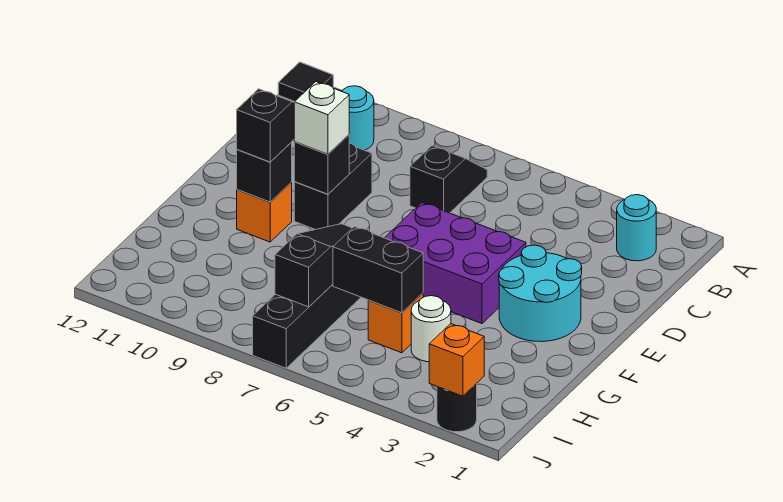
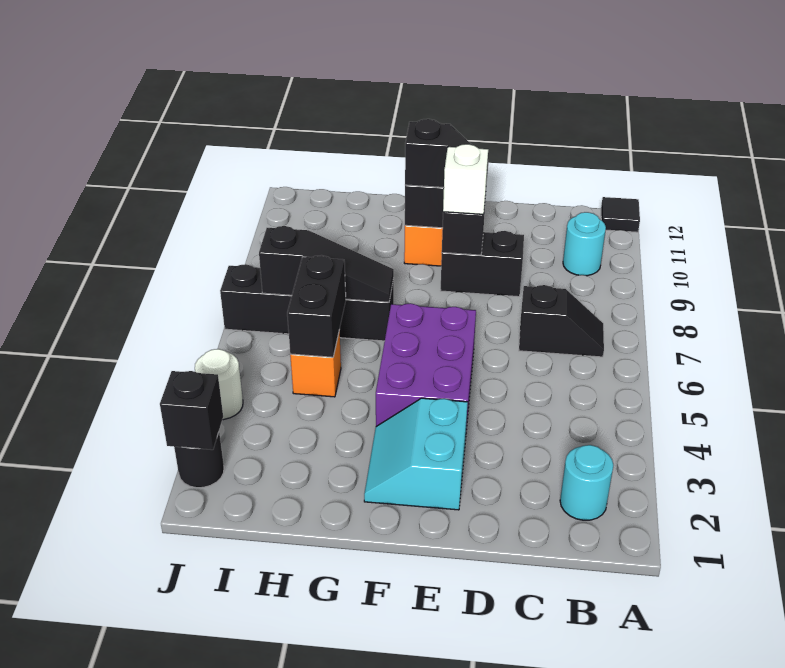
cyan 2x2 round brick [499,245,582,342] -> cyan 2x2 slope [364,398,468,510]
white 1x1 round brick [411,296,451,362] -> white 1x1 round brick moved to [195,349,243,420]
orange 1x1 brick [429,324,484,396] -> black 1x1 brick [160,371,223,450]

